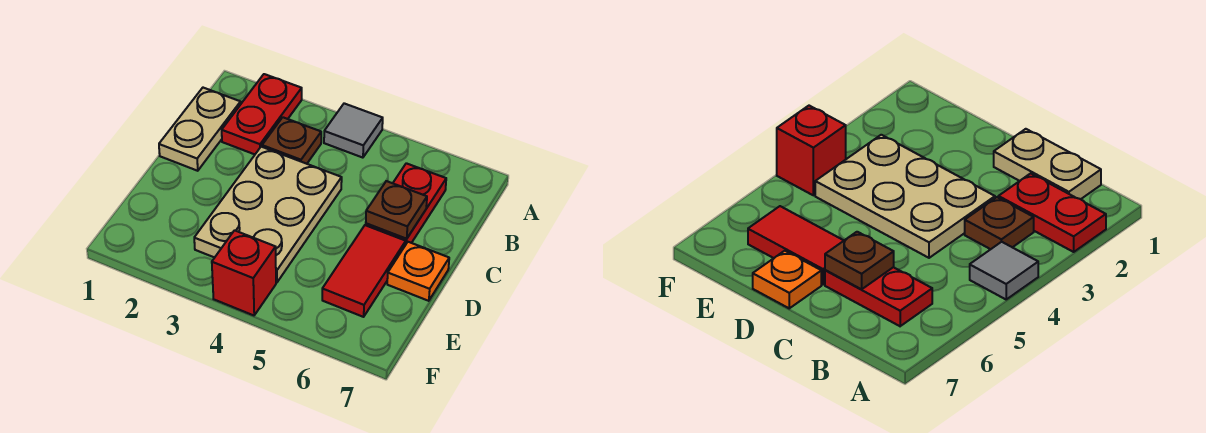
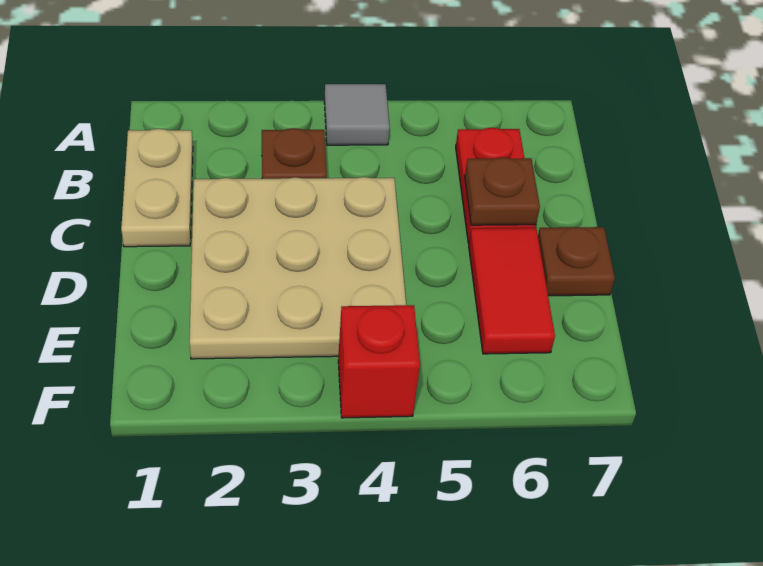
red 1x2 plate [222,74,302,154] -> none
tan 2x3 plate [194,147,342,282] -> tan 3x3 plate [189,177,406,359]
orange 1x1 plate [387,242,449,301] -> brown 1x1 plate [538,227,615,296]

